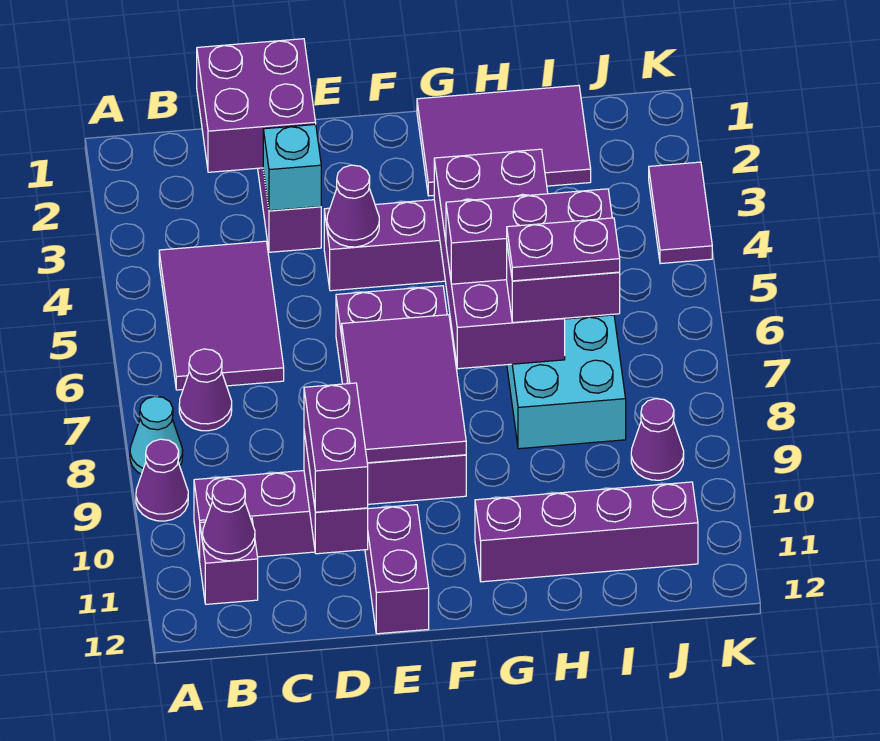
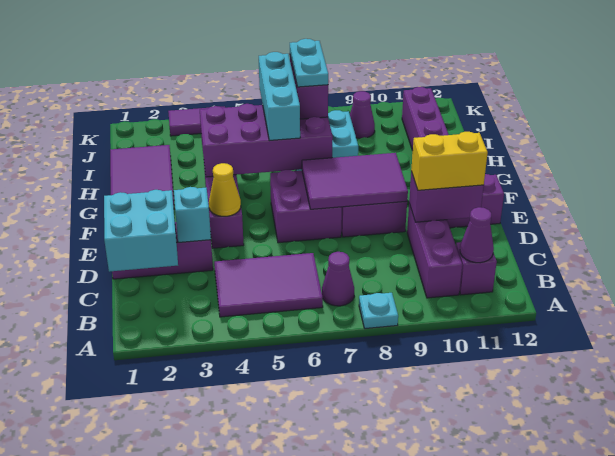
cyan 1x1 cone [130,396,183,474] -> cyan 1x1 plate [359,293,398,329]
purple 1x1 cone [136,439,188,521] -> none
purple 2x2 brick [197,39,316,172] -> cyan 2x2 brick [104,190,178,272]
purple 1x2 brick [304,383,368,512] -> yellow 1x2 brick [411,132,488,190]
purple 1x1 cone [327,165,379,247] -> yellow 1x1 cone [209,163,241,216]
purple 1x3 brick [446,189,612,284] -> cyan 1x3 brick [259,52,300,141]
purple 1x2 plate [507,218,620,281] -> cyan 1x2 plate [290,39,328,87]

